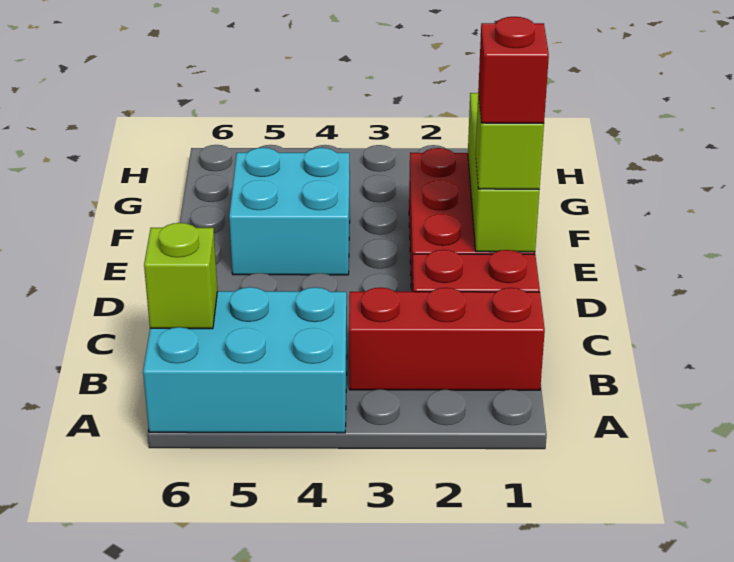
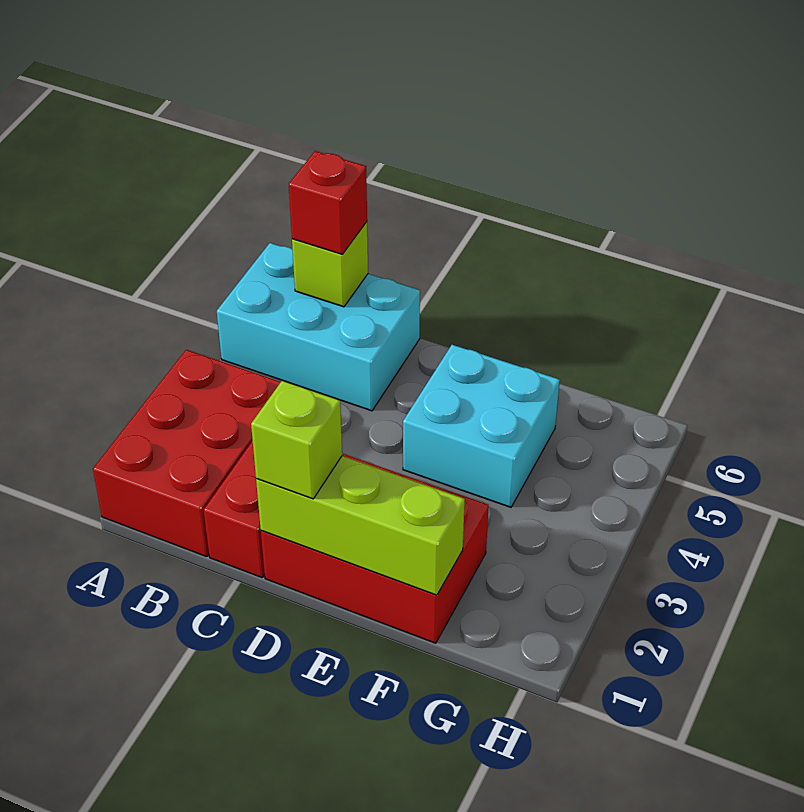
cyan 2x3 brick [143,287,347,433] -> cyan 2x3 brick turned to [217,243,420,411]
red 1x3 brick [349,287,545,390] -> red 2x3 brick [93,350,281,557]
red 1x1 brick [478,17,549,123] -> red 1x1 brick moved to [289,151,367,254]

